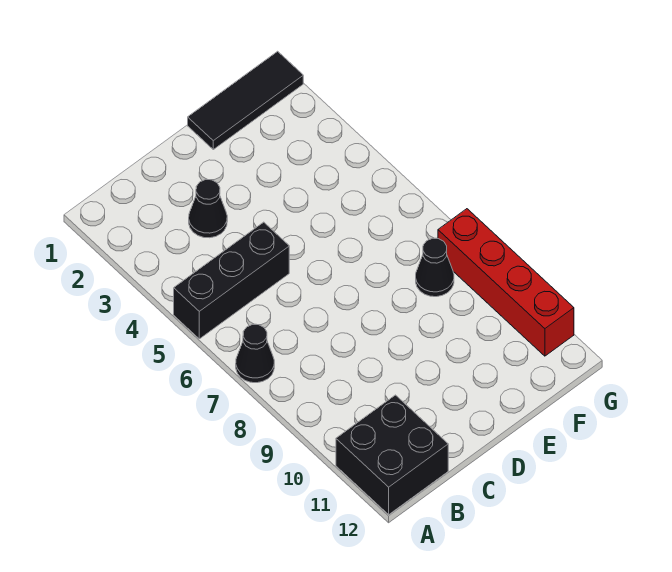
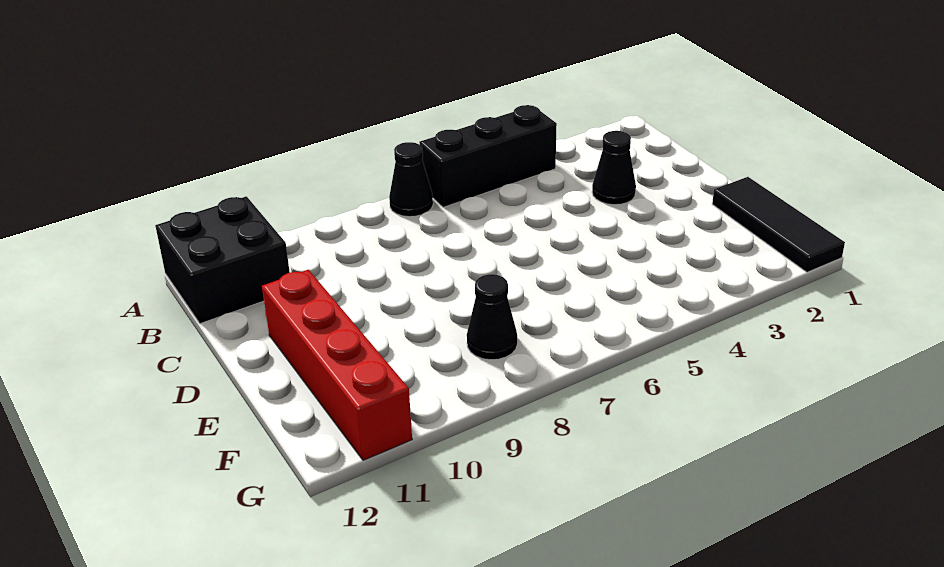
black 1x3 brick [174,222,289,339] -> black 1x3 brick turned to [419,105,557,207]
red 1x4 brick [438,209,574,356] -> red 1x4 brick turned to [262,270,412,460]

